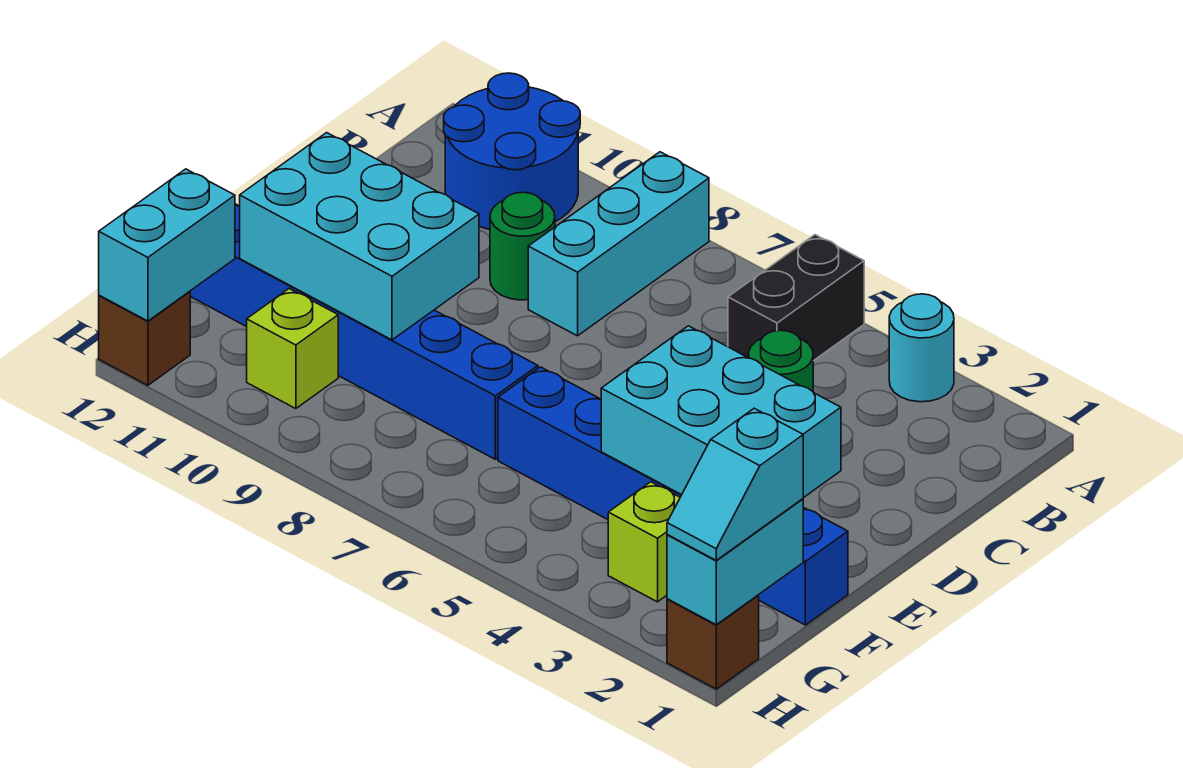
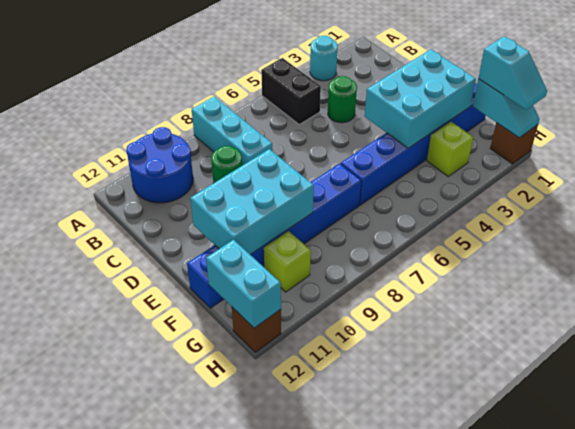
cyan 1x2 brick [667,499,803,625] -> cyan 1x2 slope [473,79,539,138]

